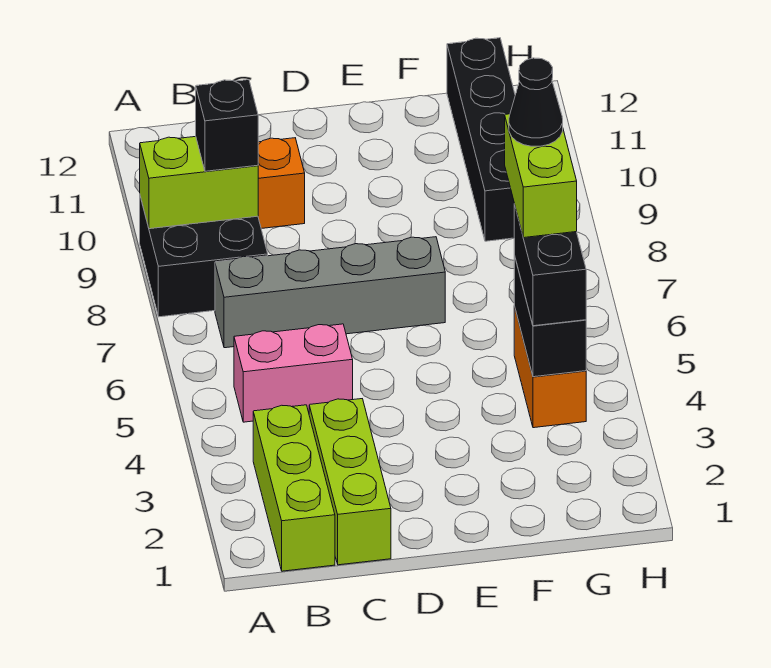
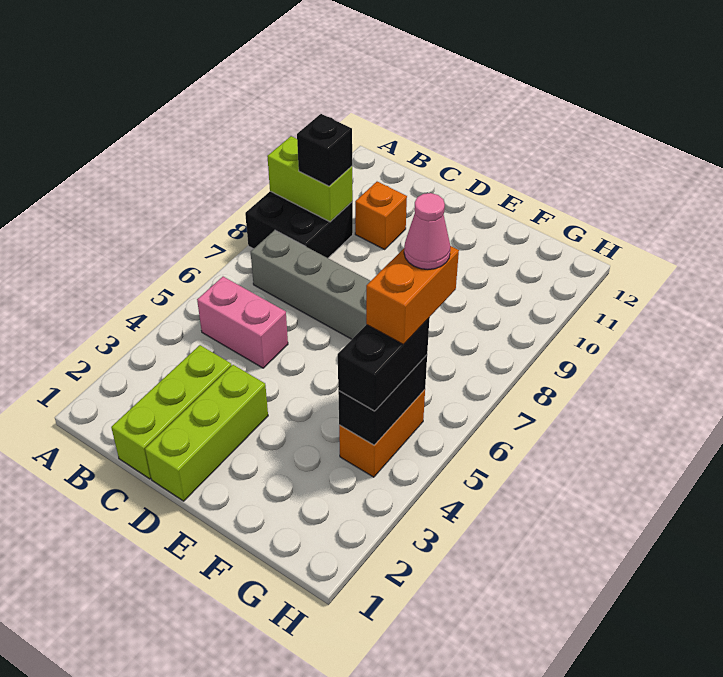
lime 1x3 brick [253,405,335,571] -> lime 1x3 brick moved to [145,365,268,501]
lime 1x2 brick [505,114,577,238] -> orange 1x2 brick [366,246,459,345]
black 1x1 cone [509,58,563,146] -> pink 1x1 cone [404,193,451,270]
black 1x4 brick [447,38,515,241] -> none

